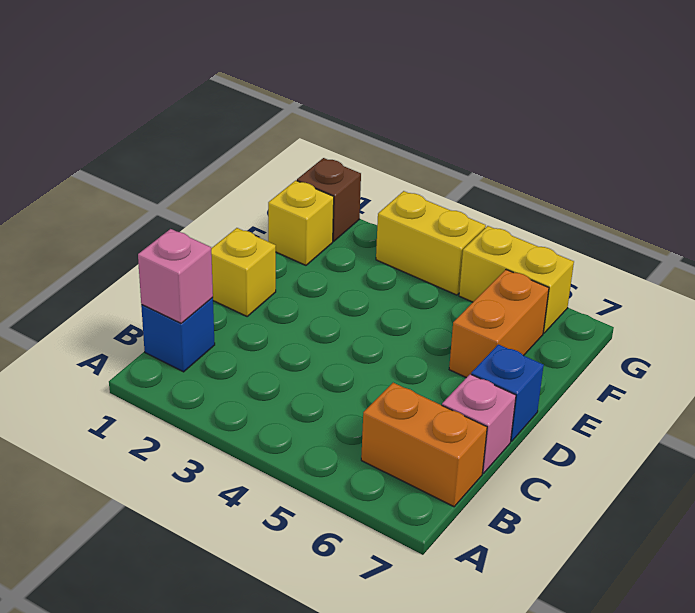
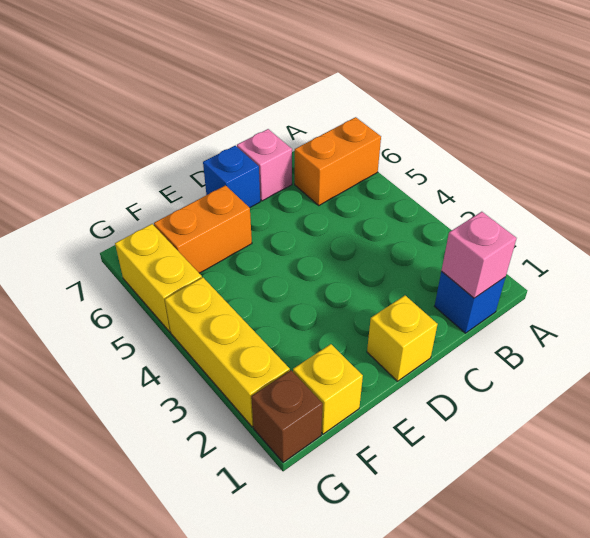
orange 1x2 brick [361,383,487,507] -> orange 1x2 brick turned to [295,117,381,205]
yellow 1x2 brick [376,191,486,295] -> yellow 1x3 brick [165,277,290,427]

